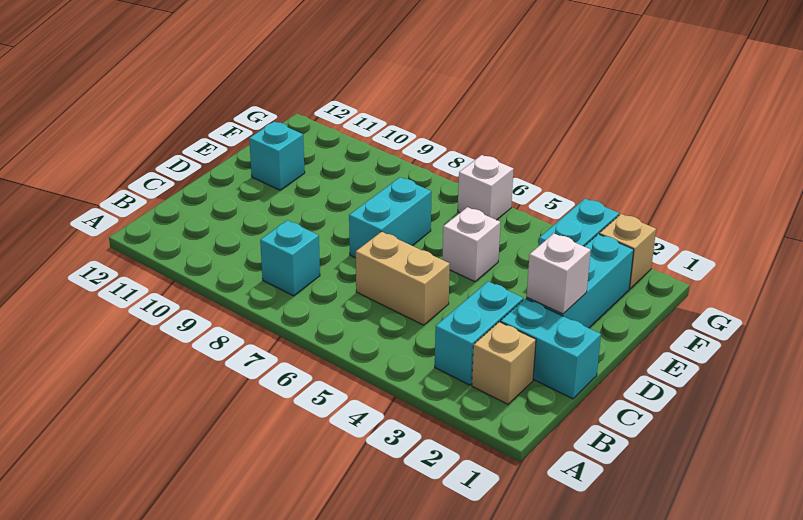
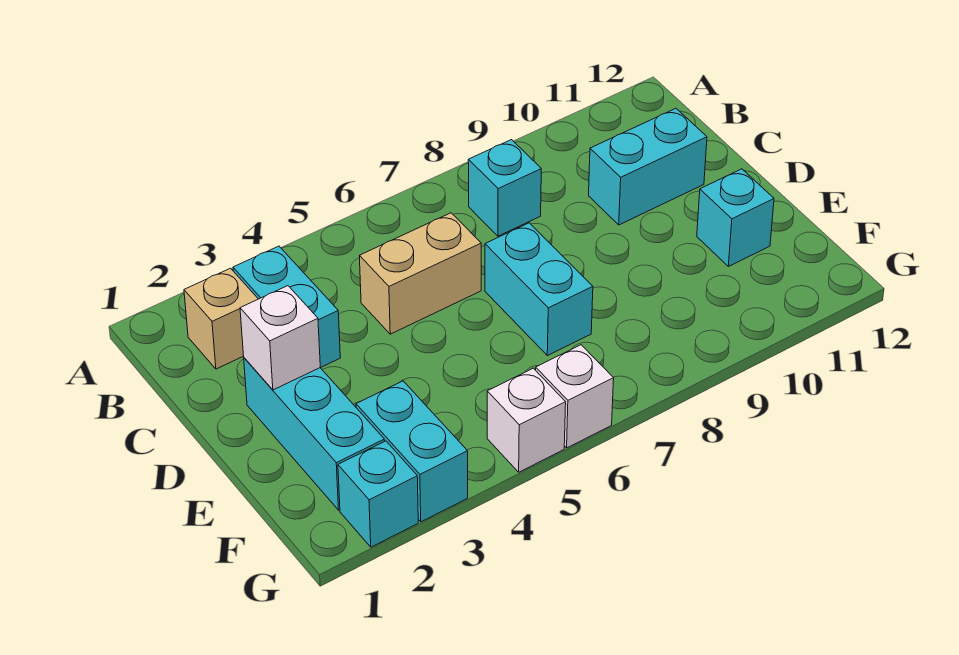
cyan 1x2 brick [500,299,601,399] -> cyan 1x2 brick moved to [589,108,707,225]
white 1x1 brick [442,207,500,282] -> white 1x1 brick moved to [487,368,566,472]
tan 1x1 brick [599,214,656,289] -> cyan 1x1 brick [338,441,418,547]

